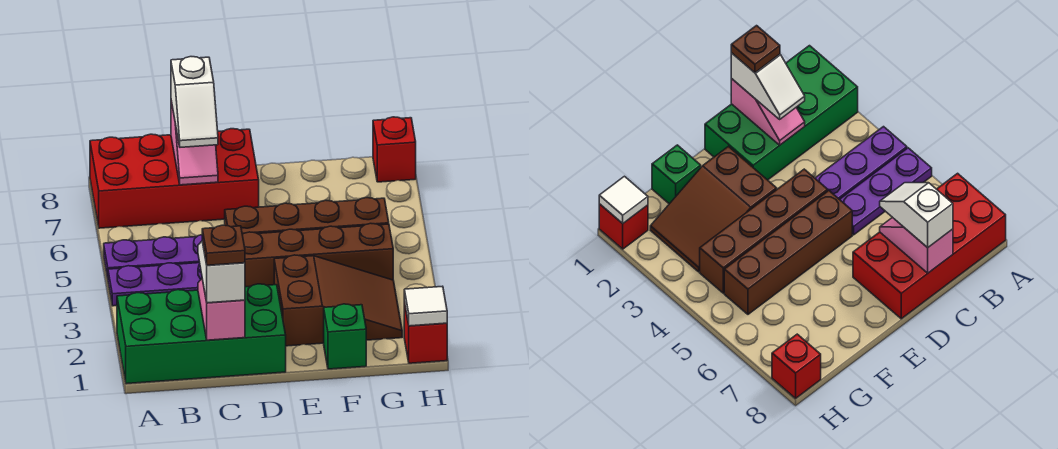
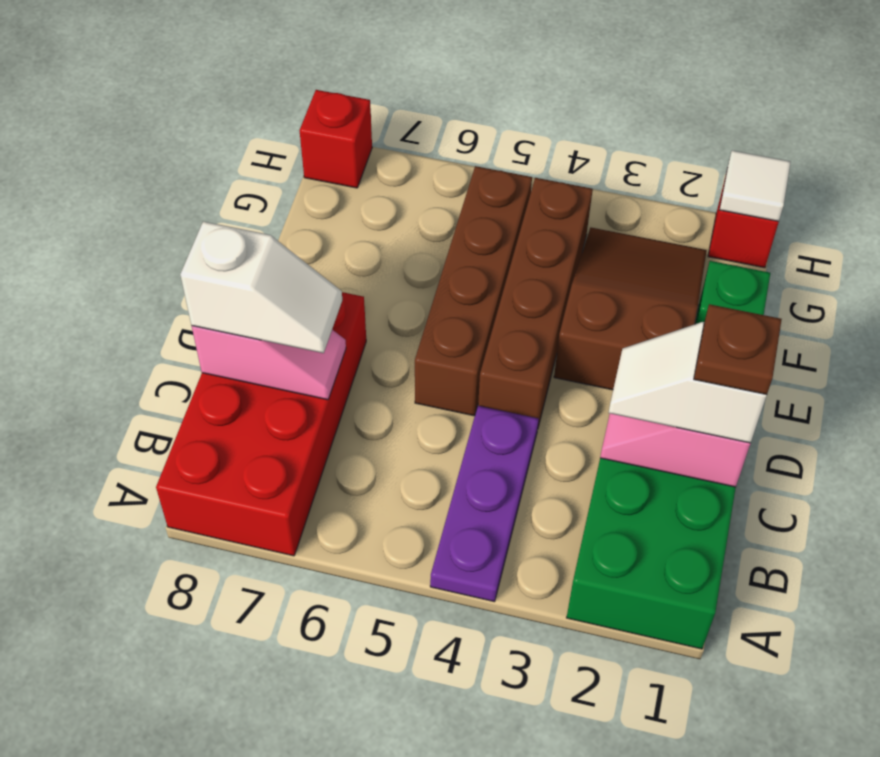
purple 1x3 plate [104,235,202,278] -> none

